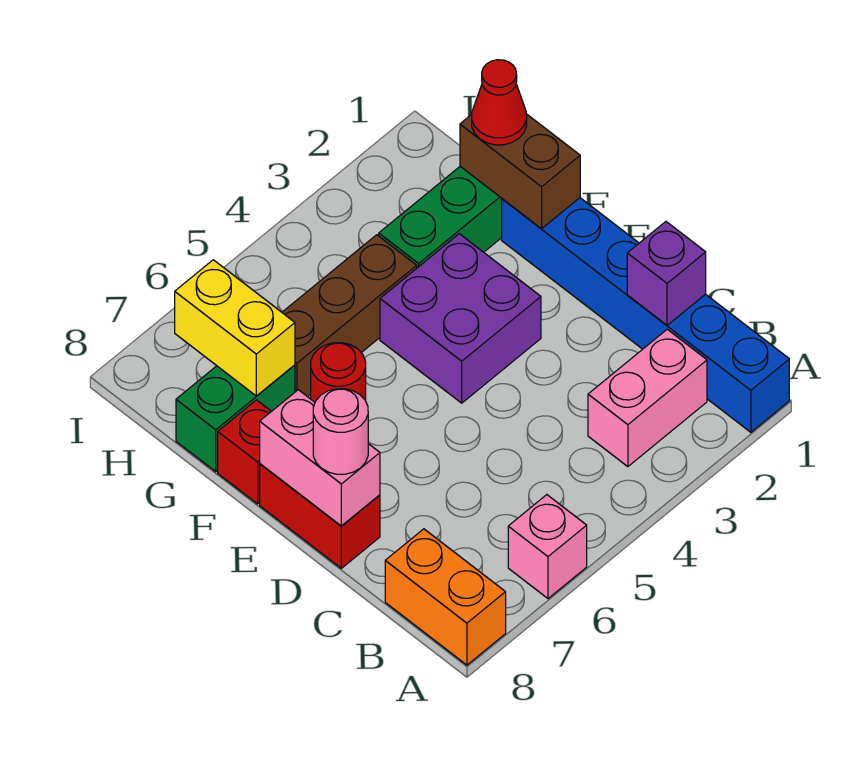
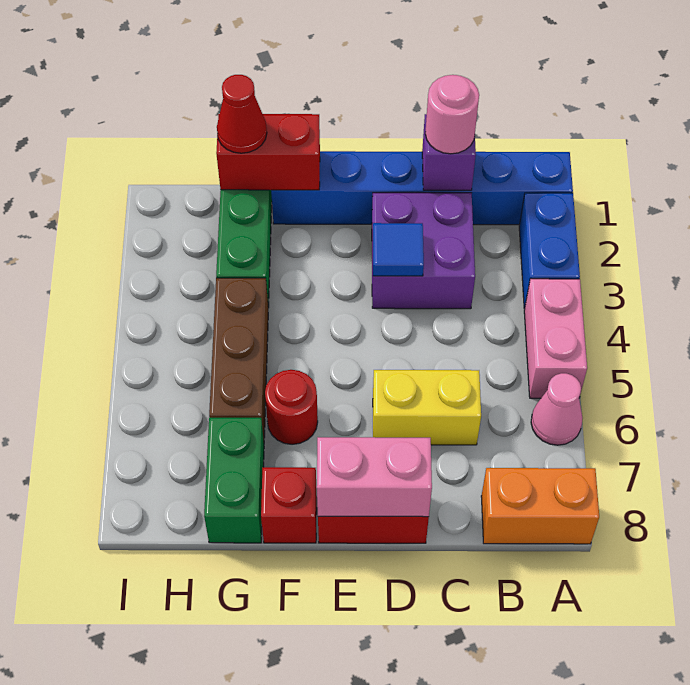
none -> blue 1x2 brick [519,193,580,309]
pink 1x1 brick [508,495,587,598] -> pink 1x1 cone [531,373,583,445]
pink 1x2 brick [588,329,707,467] -> pink 1x2 brick moved to [524,279,587,398]
none -> blue 1x1 tile [373,223,424,276]
pink 1x1 round brick [313,389,368,474] -> pink 1x1 round brick moved to [425,75,479,154]
purple 2x2 brick [380,234,541,403] -> purple 2x2 brick moved to [372,193,475,309]
brown 1x2 brick [460,114,580,229] -> red 1x2 brick [216,114,320,190]
yellow 1x2 brick [175,260,295,396] -> yellow 1x2 brick moved to [373,370,481,445]

